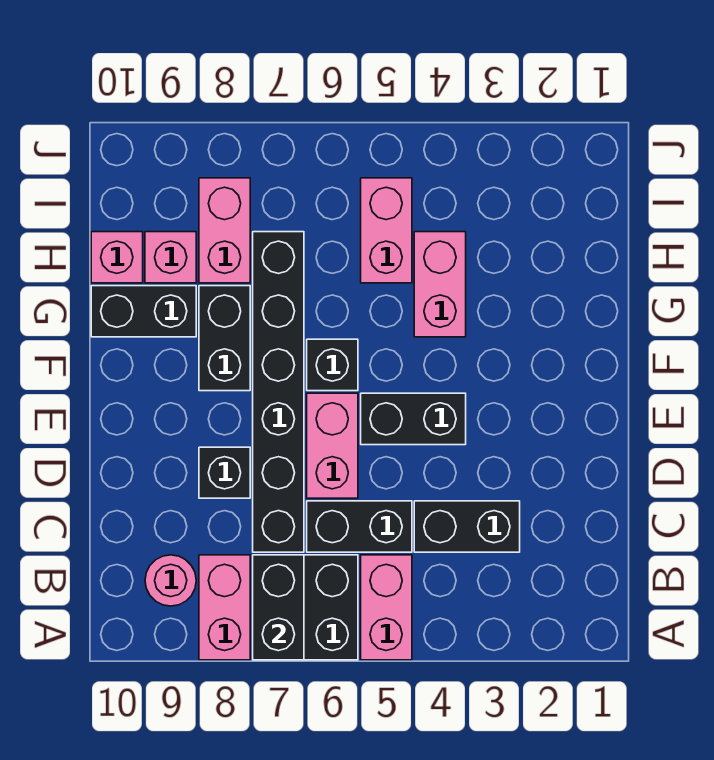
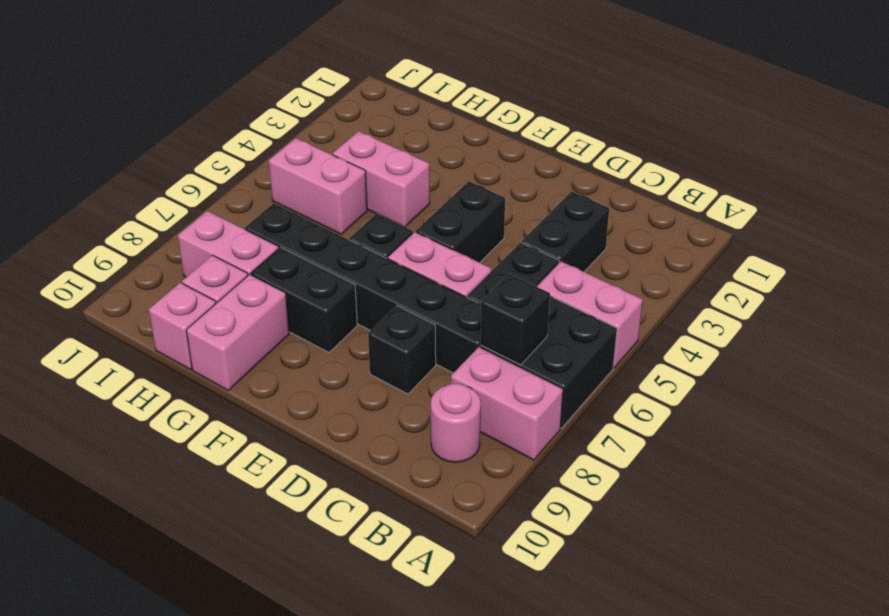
black 1x2 brick [253,555,304,660] -> black 1x1 brick [480,274,550,365]
black 1x2 brick [91,286,196,337] -> pink 1x2 brick [186,274,290,390]

